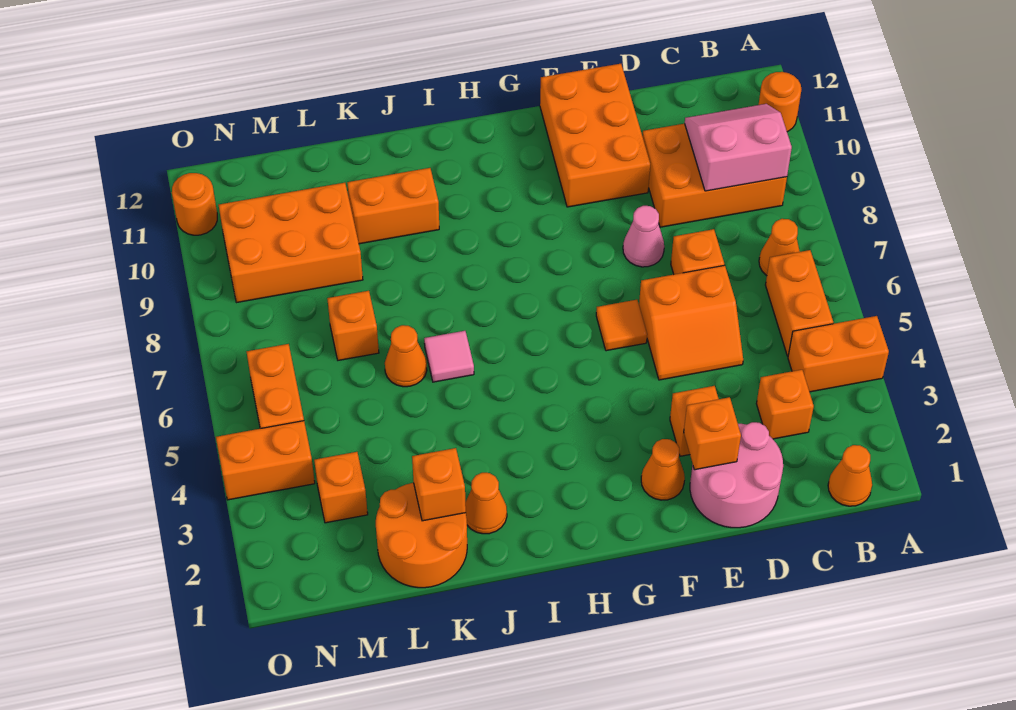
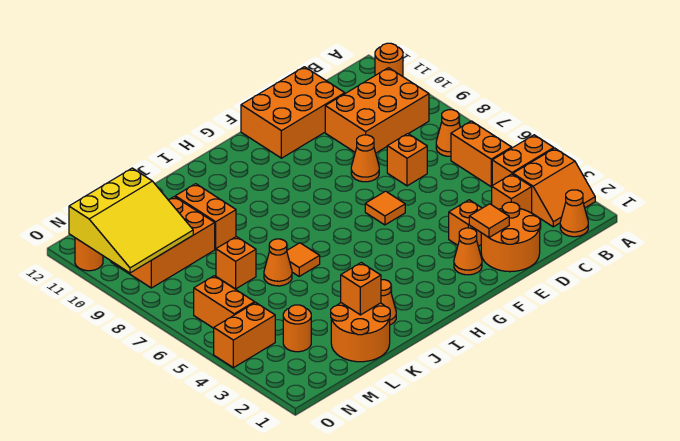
pink 2x2 slope [684,104,792,191] -> none
pink 2x2 round brick [690,422,783,528] -> orange 2x2 round brick [481,202,540,272]
orange 2x2 slope [639,265,743,380] -> orange 2x2 slope moved to [513,148,595,227]
orange 1x1 brick [684,397,741,470] -> orange 1x1 tile [469,204,509,237]
pink 1x1 cone [623,206,664,267] -> orange 1x1 cone [351,135,379,182]
orange 2x3 brick [540,64,650,207] -> orange 2x3 brick turned to [241,67,345,158]
pink 1x1 tile [424,331,474,382] -> orange 1x1 tile [287,243,320,276]
orange 1x2 brick [347,168,439,244] -> orange 1x2 brick turned to [175,184,236,249]
orange 1x1 brick [314,452,368,523] -> orange 1x1 round brick [283,305,311,352]
none -> yellow 3x3 slope [69,168,193,273]

